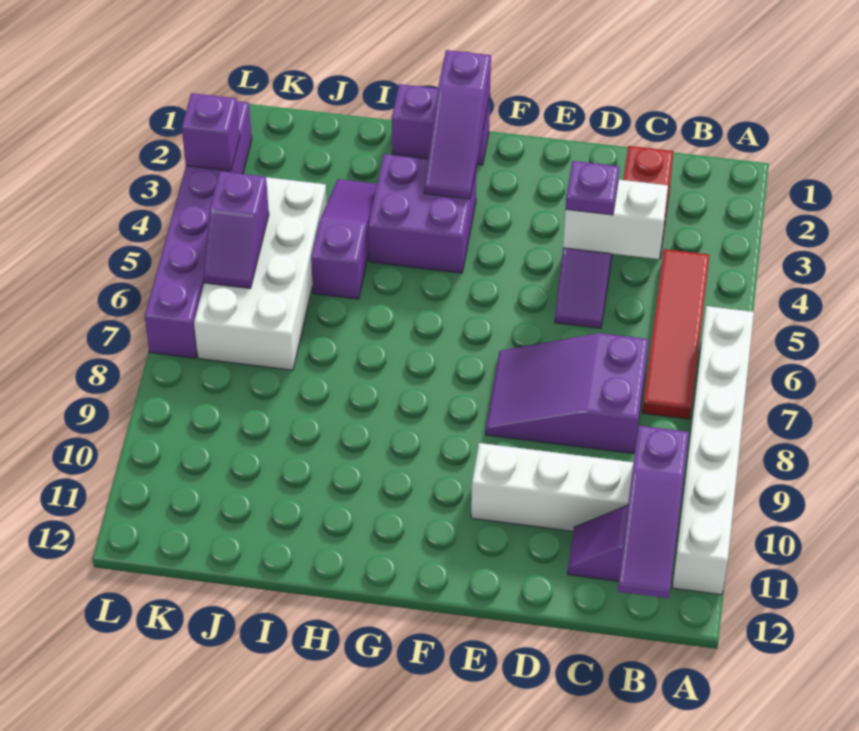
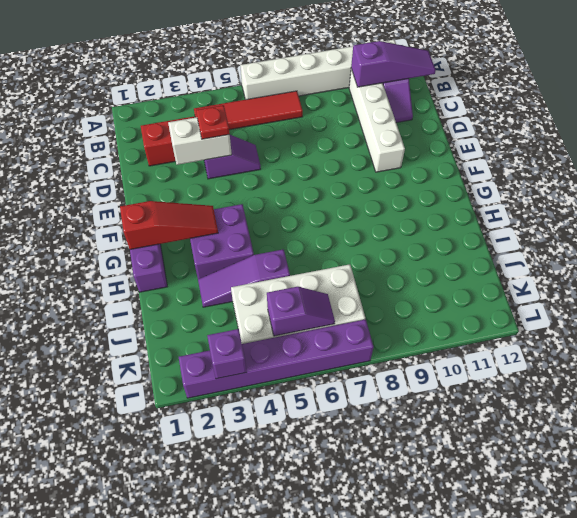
white 1x2 brick [563,180,668,259] -> white 1x2 brick turned to [168,117,232,165]
purple 2x3 slope [486,333,648,454] -> none
purple 1x1 plate [566,161,619,215] -> red 1x1 plate [196,105,230,139]
purple 1x3 slope [424,50,491,199] -> red 1x3 slope [120,201,218,249]

